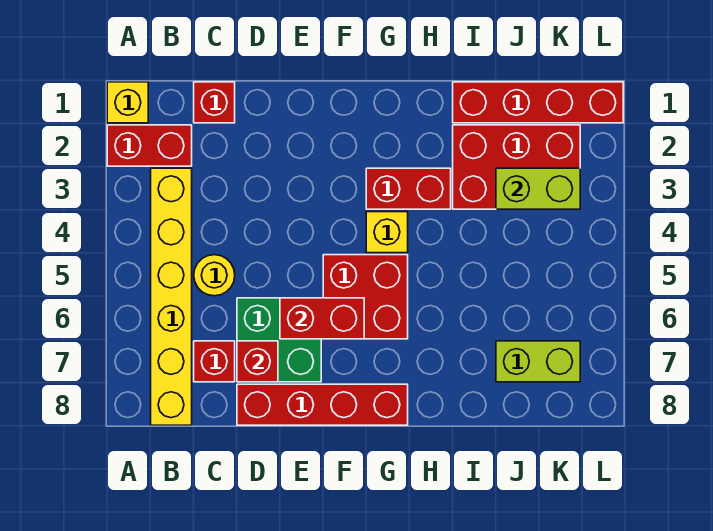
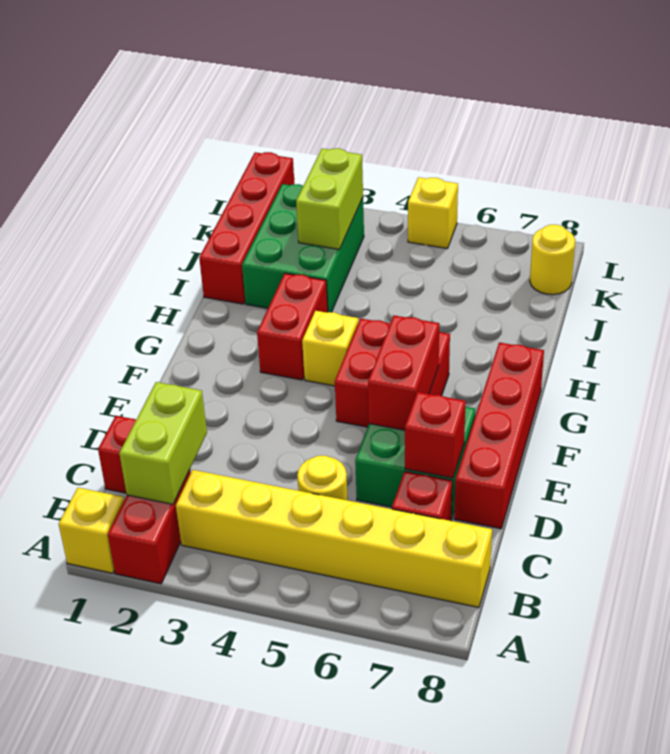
red 2x3 brick [453,125,580,209] -> green 2x3 brick [242,184,364,312]
lime 1x2 brick [496,341,580,382] -> lime 1x2 brick moved to [119,382,207,504]
none -> yellow 1x1 round brick [530,225,575,295]
none -> yellow 1x1 brick [408,177,458,248]

